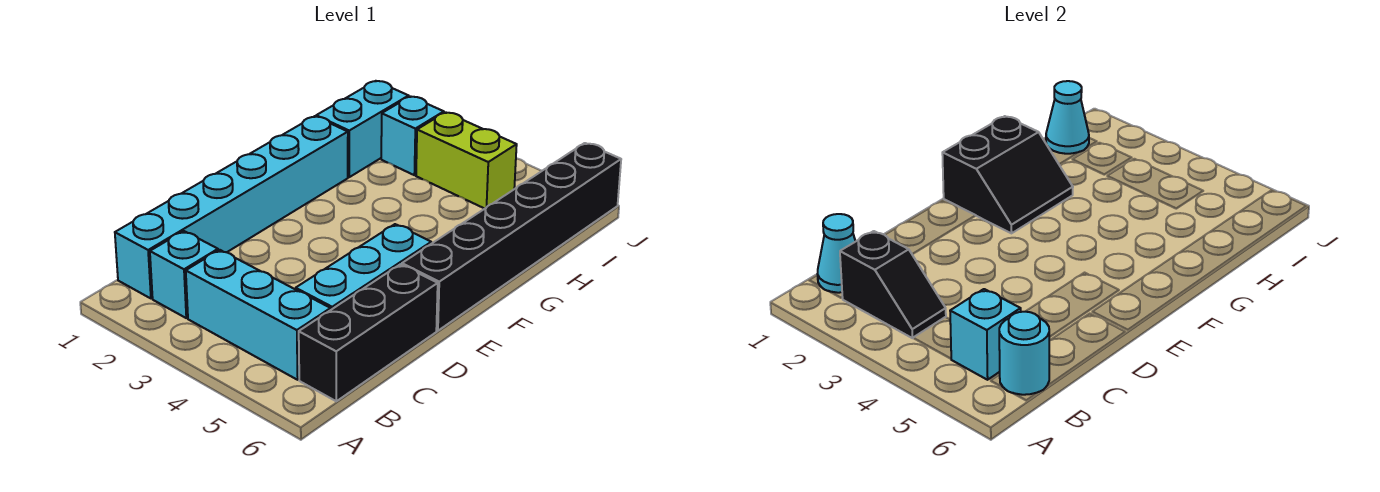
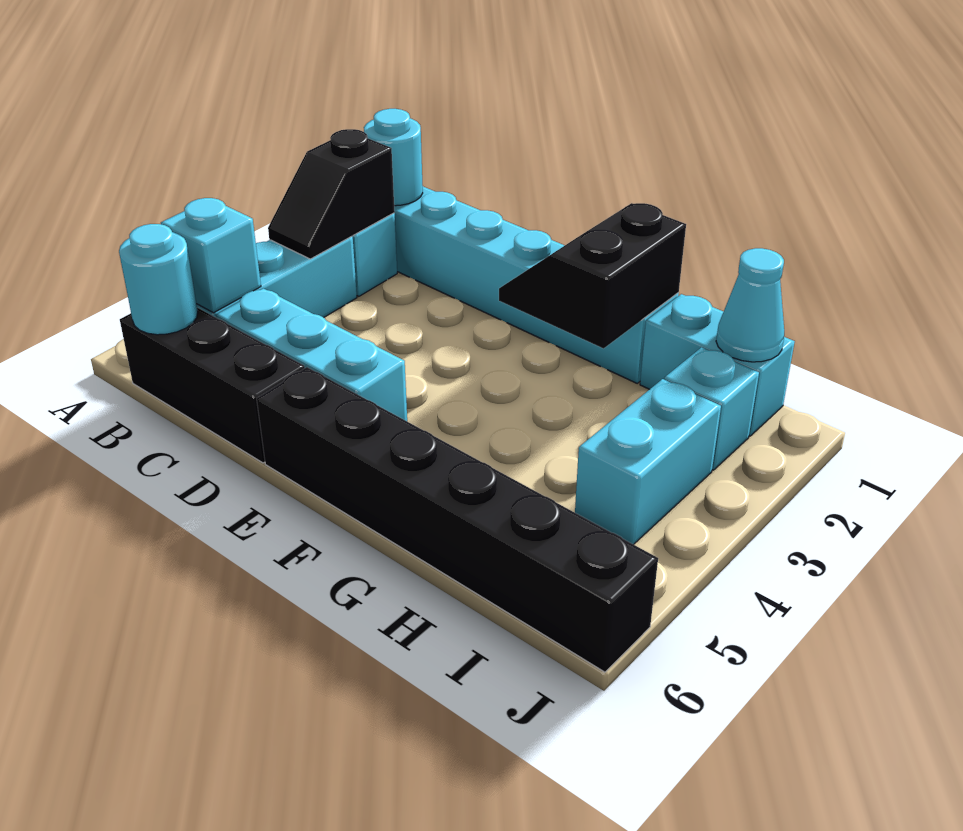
cyan 1x1 cone [818,214,856,293] -> cyan 1x1 round brick [364,109,423,206]
black 2x2 slope [942,116,1073,233] -> black 2x2 slope turned to [499,203,686,348]
lime 1x2 brick [416,112,517,209] -> cyan 1x2 brick [575,379,721,545]

